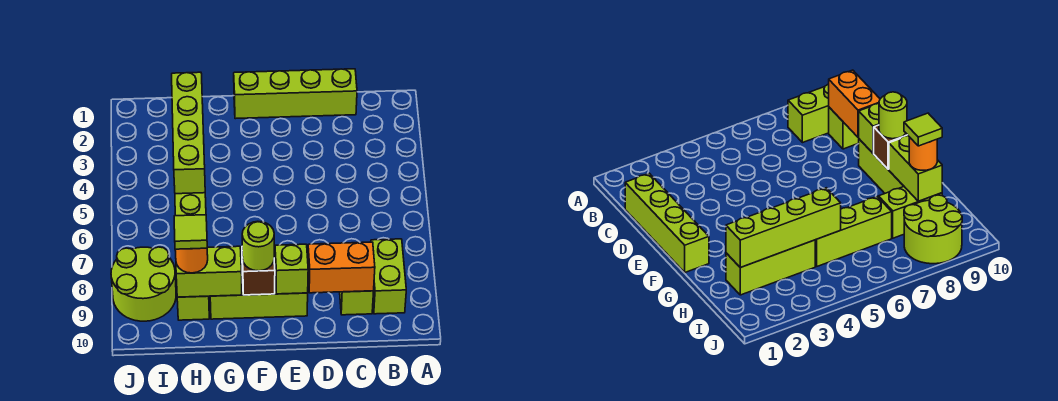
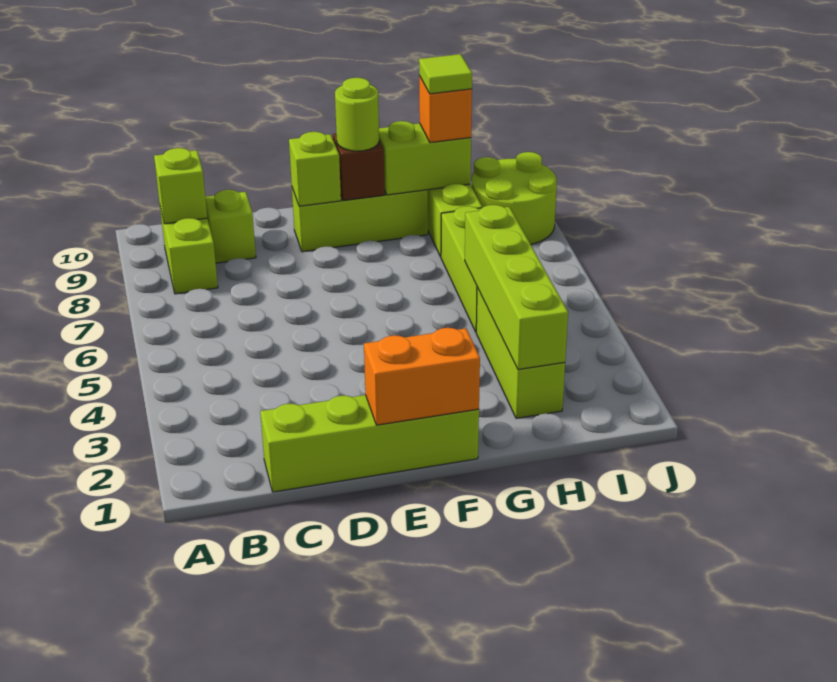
none -> lime 1x1 brick [154,148,207,224]
orange 1x2 brick [308,242,375,293] -> orange 1x2 brick moved to [364,328,480,425]
orange 1x1 round brick [175,248,208,273] -> orange 1x1 brick [419,76,472,143]

